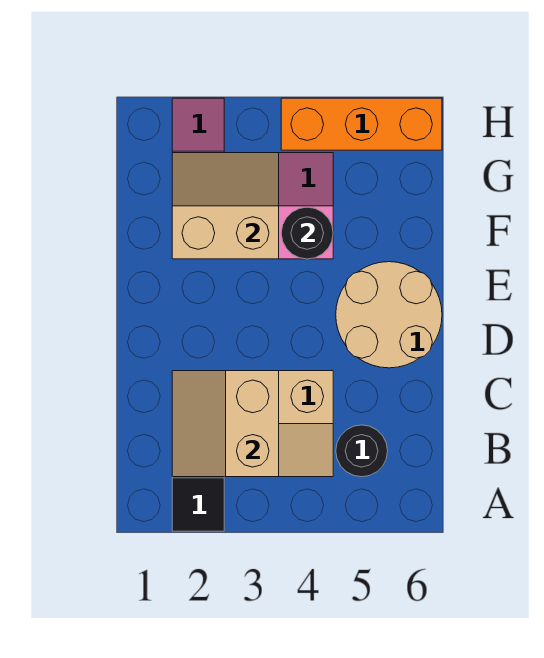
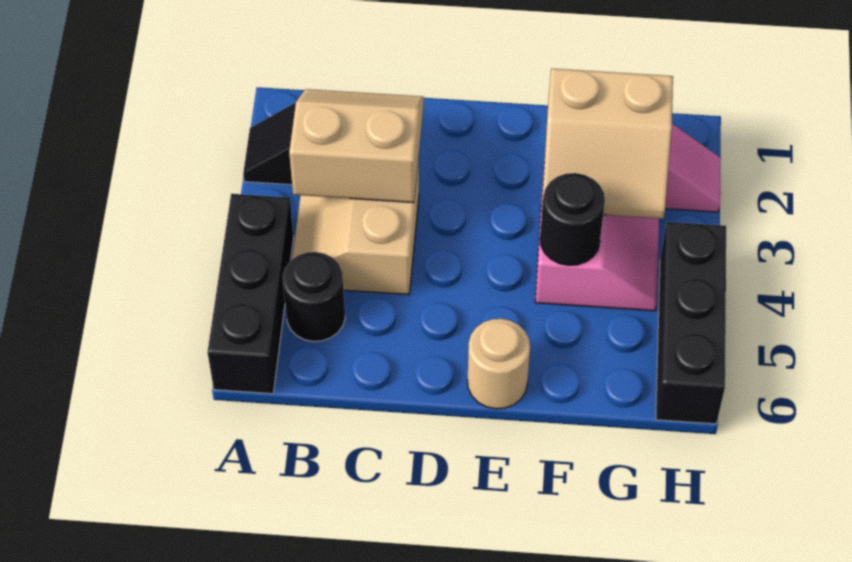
none -> black 1x3 brick [208,194,294,394]
tan 2x2 round brick [336,262,442,368] -> tan 1x1 round brick [467,319,530,409]
tan 2x2 slope [172,153,279,259] -> tan 2x2 slope turned to [542,69,673,219]
orange 1x3 brick [281,98,442,150] -> black 1x3 brick [656,222,726,424]

